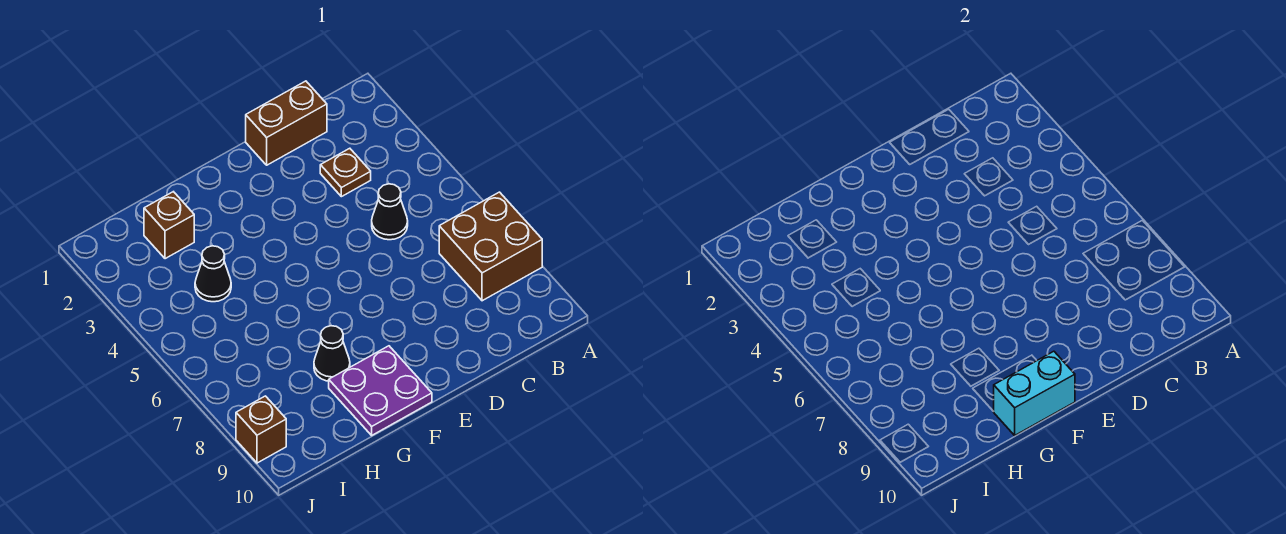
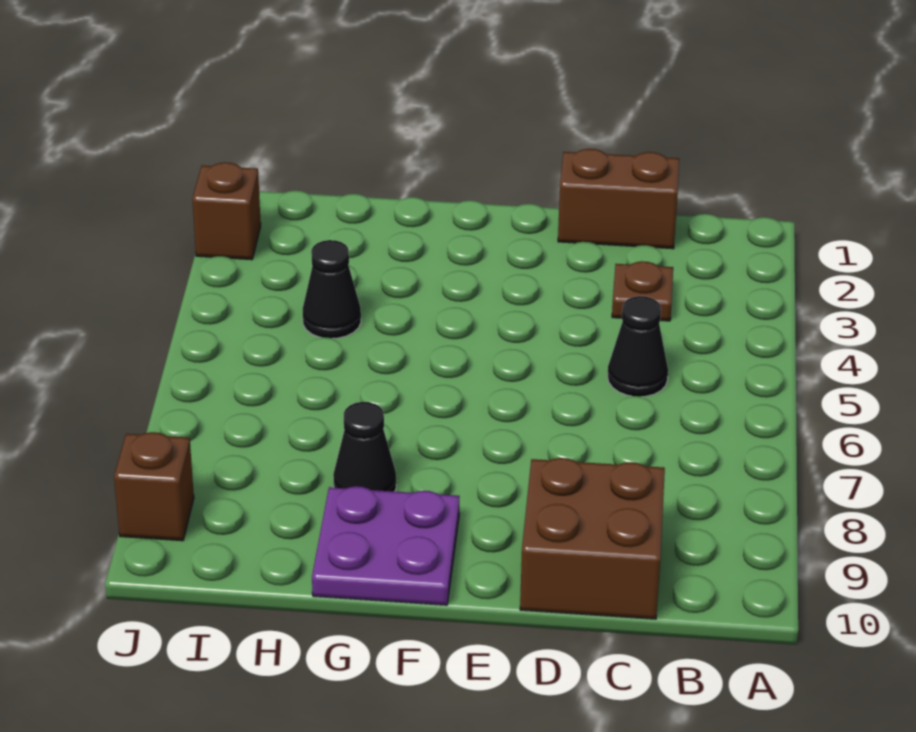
brown 2x2 brick [439,192,542,301] -> brown 2x2 brick moved to [520,458,665,619]
cyan 1x2 brick [993,351,1075,435] -> none
brown 1x1 brick [144,192,194,259] -> brown 1x1 brick moved to [192,162,261,260]

